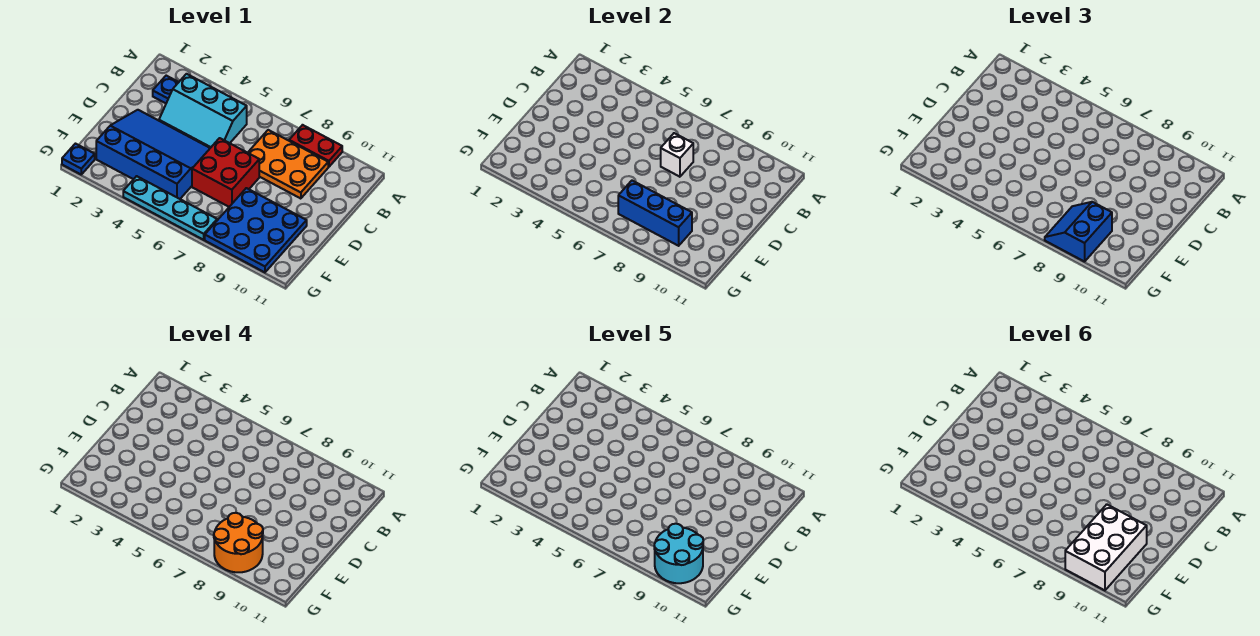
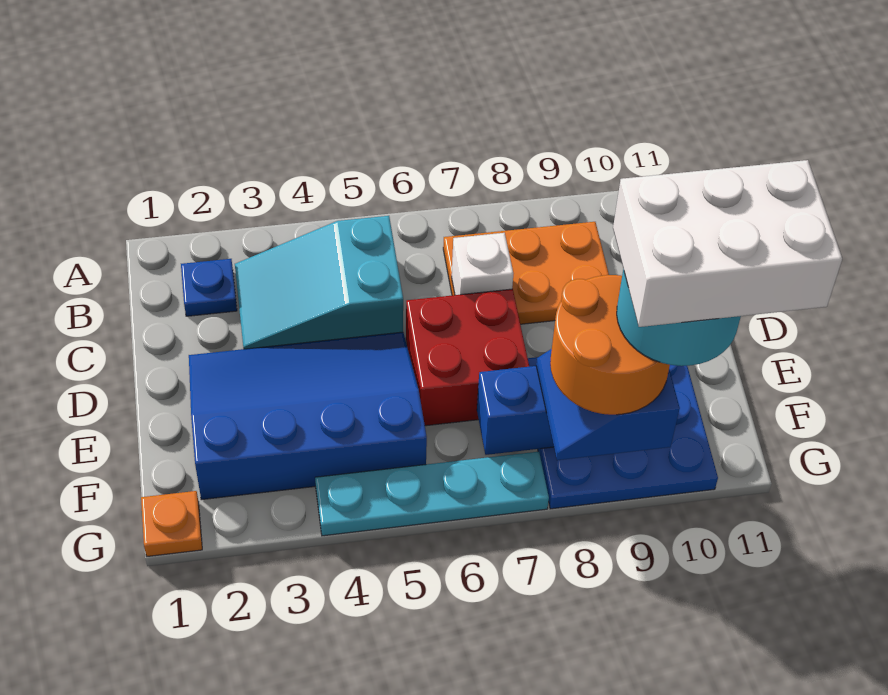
red 1x2 plate [289,125,342,167] -> none
cyan 2x3 slope [159,74,247,148] -> cyan 2x3 slope turned to [235,216,403,349]
white 2x3 brick [1065,504,1147,590] -> white 2x3 brick turned to [613,160,842,327]
blue 1x1 plate [62,144,95,174] -> orange 1x1 plate [141,491,202,556]

